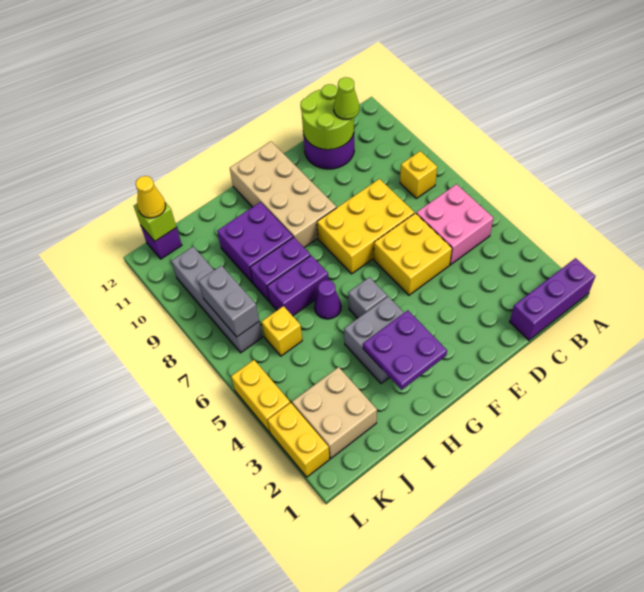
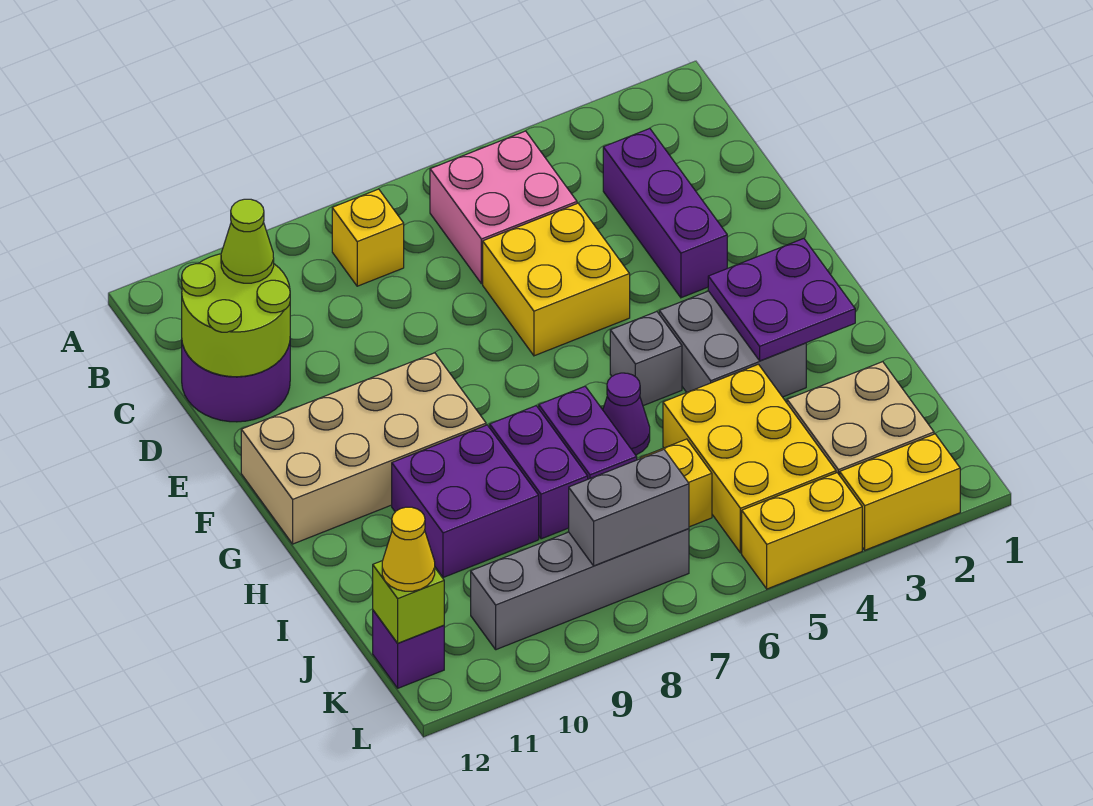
purple 1x3 brick [510,258,595,340] -> purple 1x3 brick moved to [603,128,727,298]
yellow 2x3 brick [317,179,414,274] -> yellow 2x3 brick moved to [663,364,836,553]

